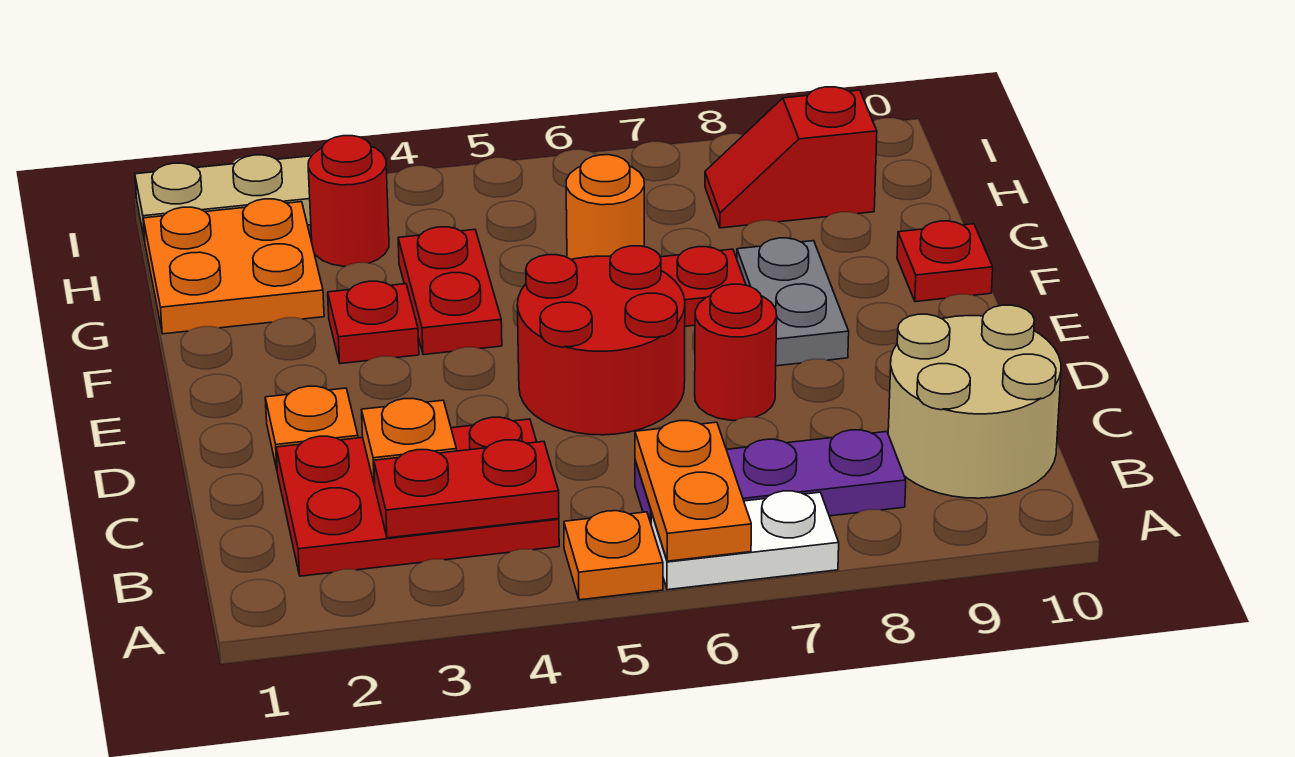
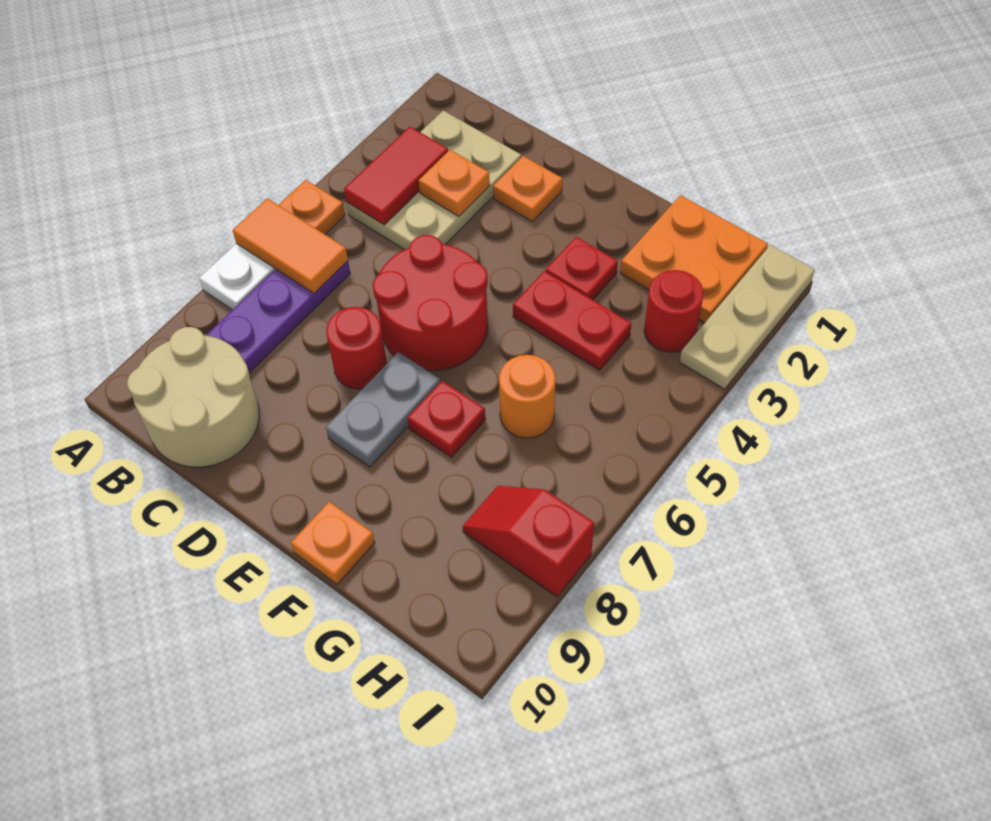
orange 1x2 plate [635,421,751,561] -> orange 1x2 tile [233,198,348,293]
red 2x3 plate [276,417,559,576] -> tan 2x3 plate [346,110,521,250]
red 1x2 plate [374,440,559,538] -> red 1x2 tile [344,127,448,225]
grey 1x2 plate [737,238,849,366] -> grey 1x2 plate turned to [326,352,440,467]
red 1x1 plate [897,221,993,302] -> orange 1x1 plate [291,502,375,584]
red 1x2 slope [705,87,877,228] -> red 1x2 slope turned to [463,486,594,597]

